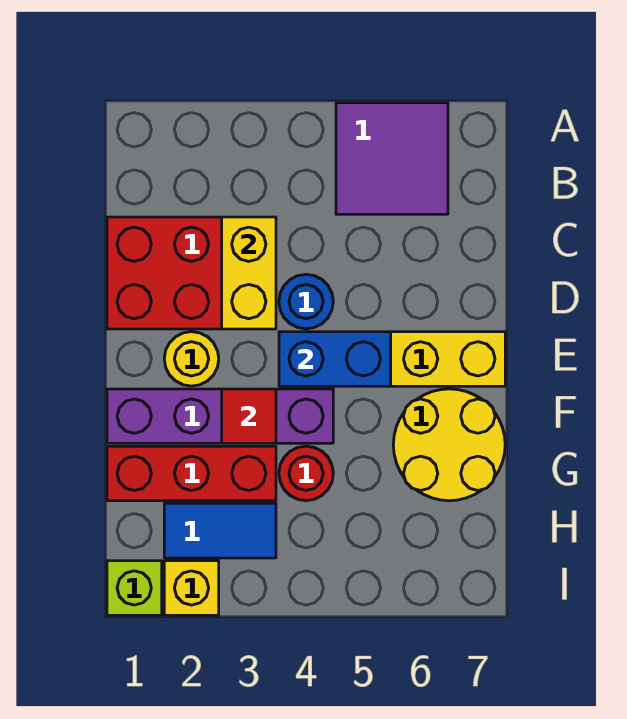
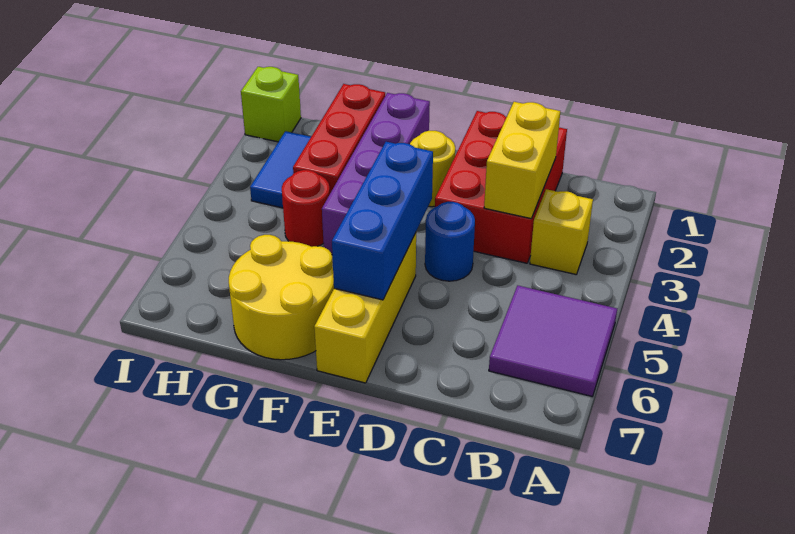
yellow 1x2 brick [222,217,276,329] -> yellow 1x2 brick turned to [484,102,560,219]
blue 1x2 brick [279,332,391,386] -> blue 1x3 brick [332,142,433,300]
red 1x1 tile [222,389,276,443] -> none
yellow 1x1 brick [164,561,219,615] -> yellow 1x1 brick moved to [530,189,593,274]

